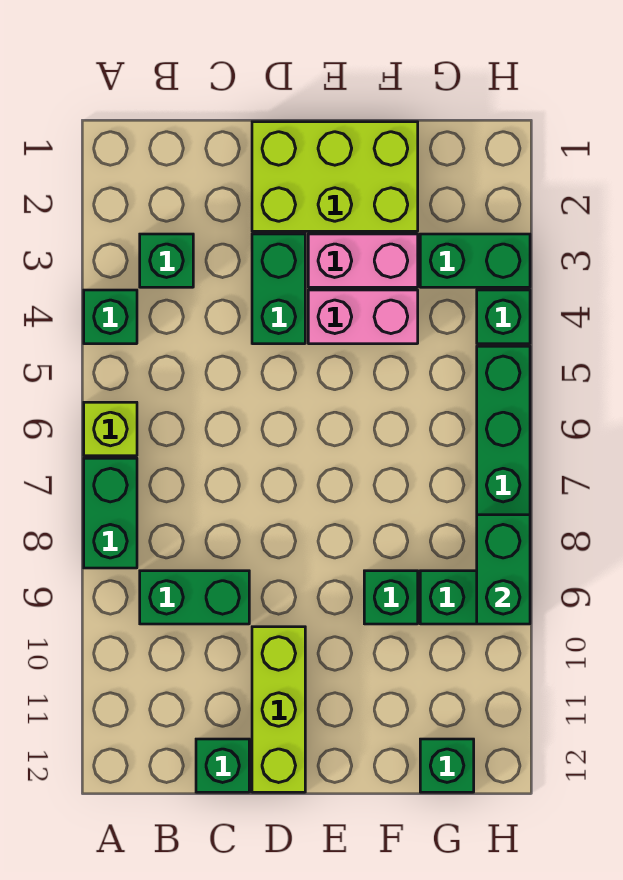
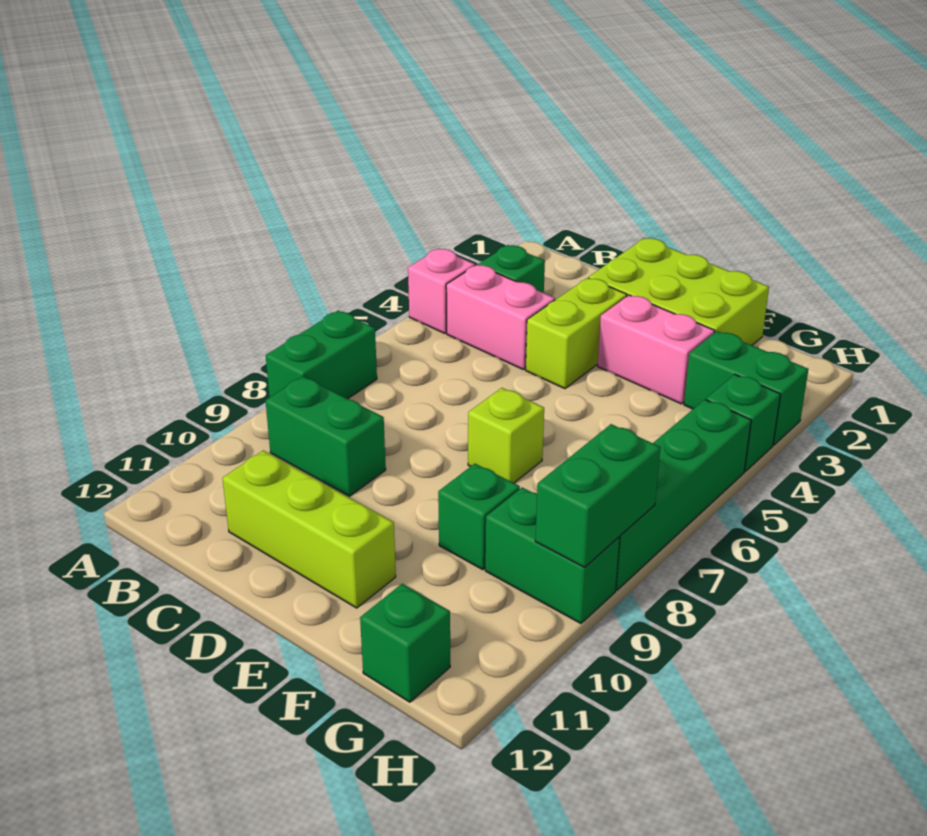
green 1x1 brick [84,290,137,344] -> pink 1x1 brick [408,249,475,333]
lime 1x1 brick [84,402,137,456] -> lime 1x1 brick moved to [468,388,544,483]
green 1x1 brick [196,739,249,792] -> none
green 1x2 brick [252,234,305,344] -> lime 1x2 brick [526,278,627,389]
lime 1x3 brick [252,627,305,792] -> lime 1x3 brick turned to [222,450,396,608]
pink 1x2 brick [308,290,418,344] -> pink 1x2 brick moved to [446,265,555,370]

